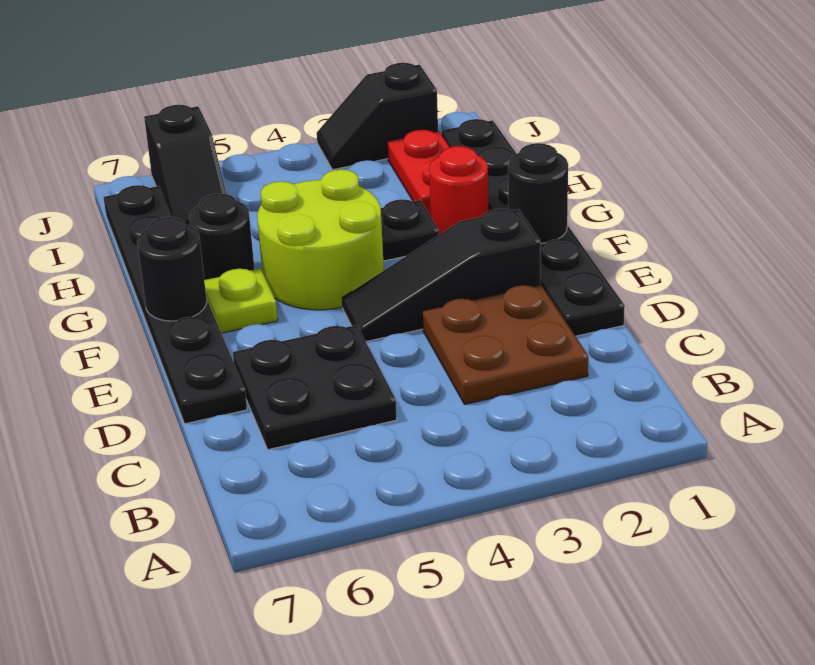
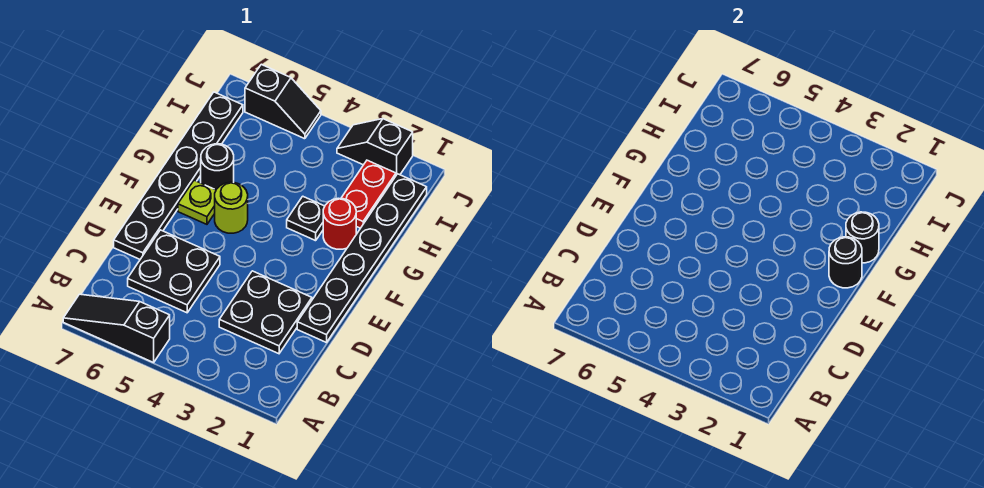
brown 2x2 plate [422,285,588,404] -> black 2x2 plate [219,271,312,354]
black 1x3 slope [342,209,540,342] -> black 1x3 slope moved to [63,294,170,363]
lime 2x2 round brick [257,170,384,310] -> lime 1x1 round brick [215,182,248,233]
black 1x1 round brick [137,217,207,321] -> black 1x1 round brick moved to [846,212,879,263]
black 1x2 slope [144,105,226,225] -> black 1x2 slope turned to [245,64,321,139]

